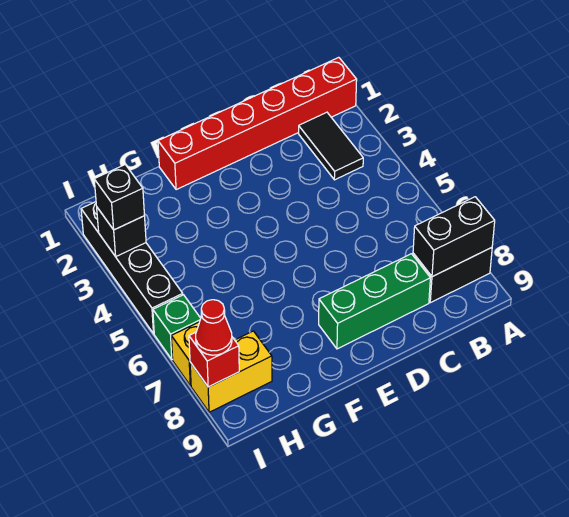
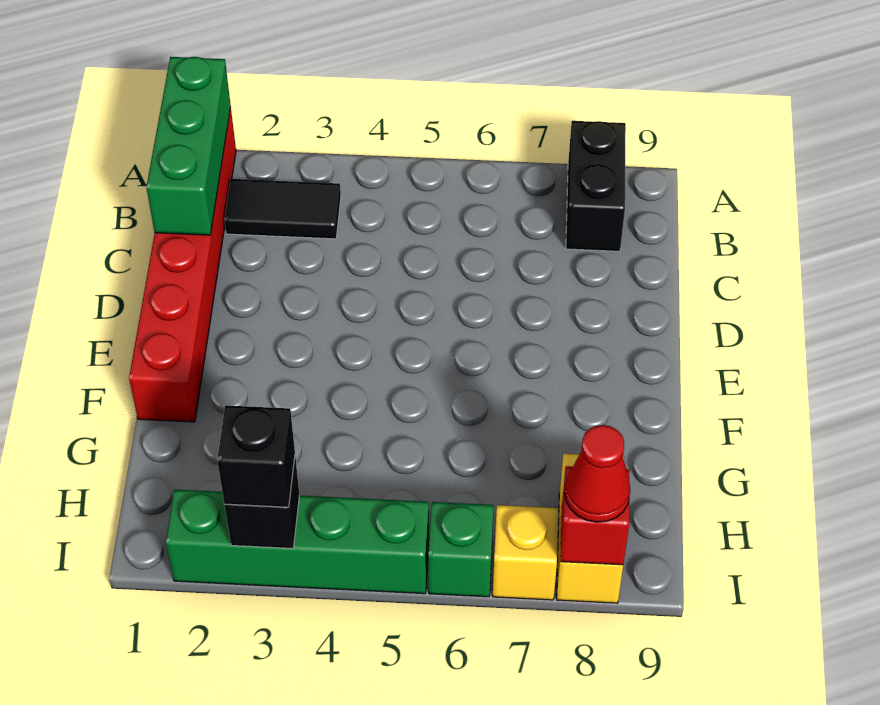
black 1x2 brick [413,197,495,277] -> none
green 1x3 brick [319,254,430,349] -> green 1x3 brick moved to [146,57,231,235]
black 1x4 brick [81,202,183,334] -> green 1x4 brick [166,490,429,594]

